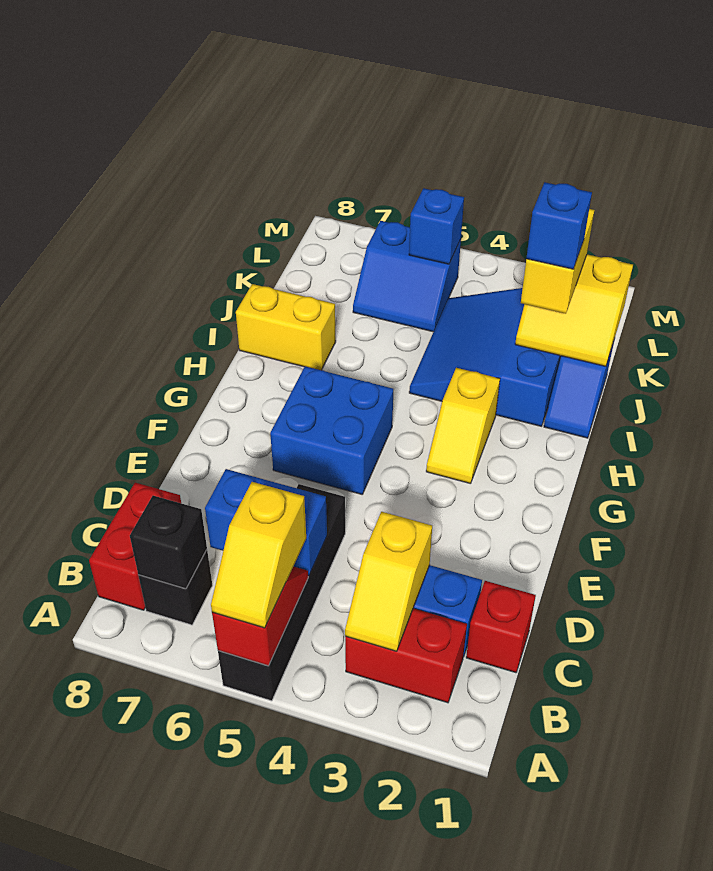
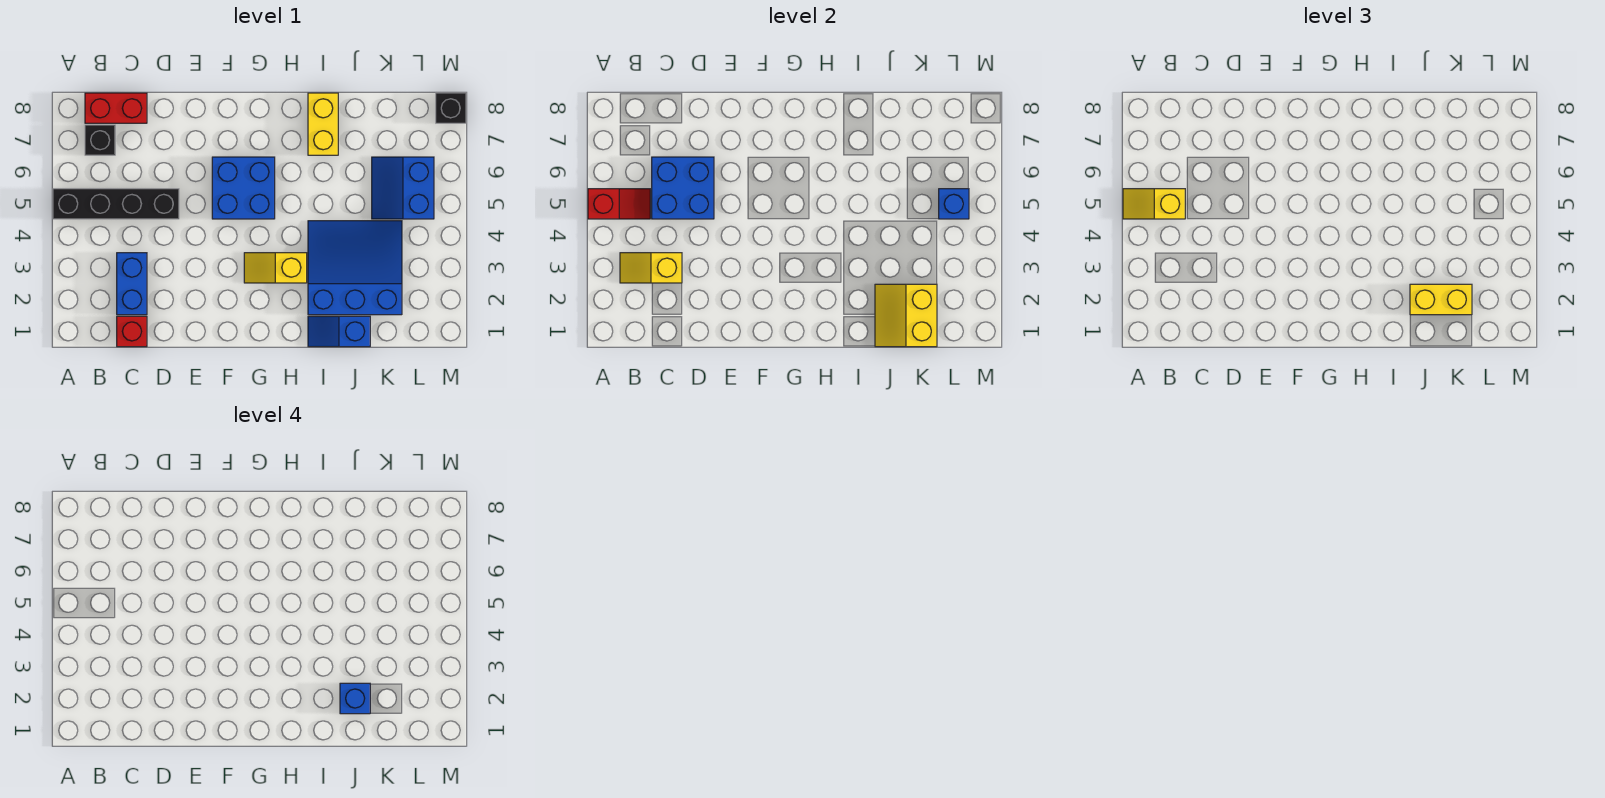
red 1x2 brick [345,609,467,703] -> none
black 1x1 brick [130,496,207,589] -> black 1x1 brick moved to [436,93,466,123]
blue 1x2 brick [205,469,327,576] -> blue 2x2 brick [652,157,714,219]

